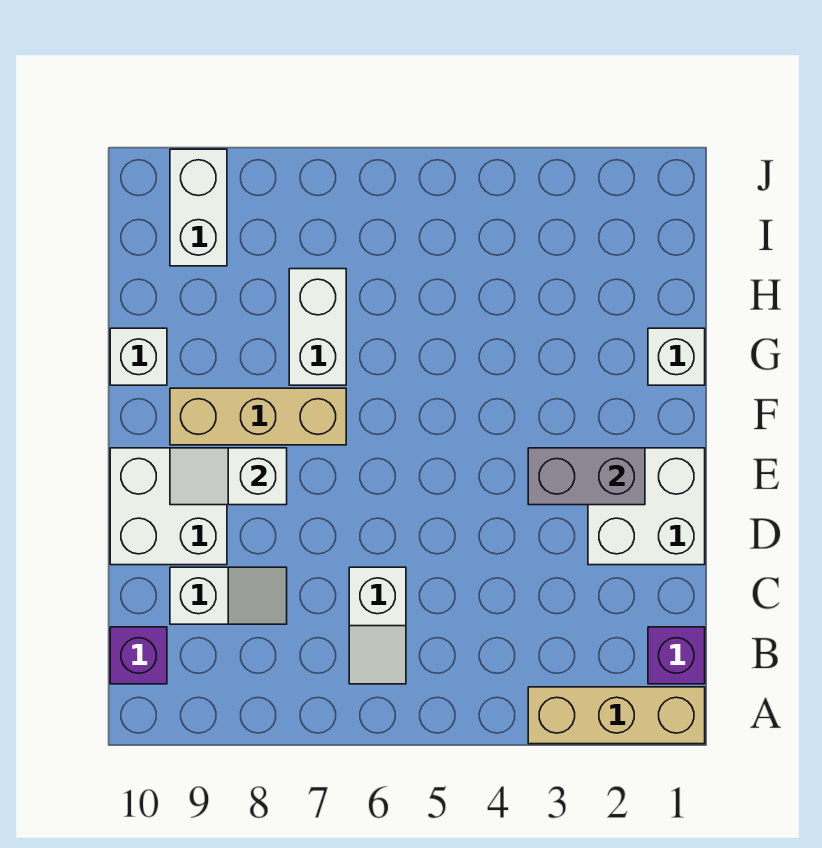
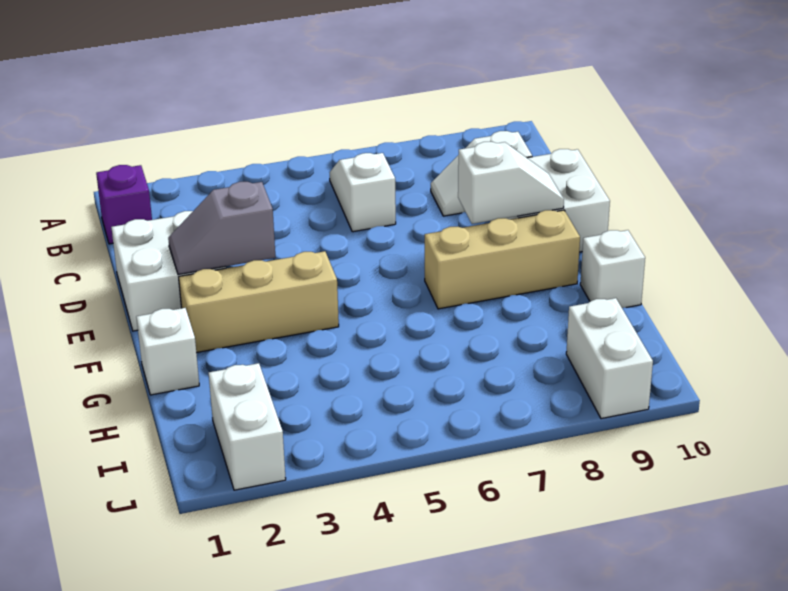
tan 1x3 brick [528,687,705,744] -> tan 1x3 brick moved to [179,251,339,353]
purple 1x1 brick [110,627,167,684] -> none
grey 1x2 brick [528,448,645,505] -> grey 1x2 slope [168,182,276,275]
white 1x2 brick [289,269,346,385] -> white 1x2 brick moved to [209,363,286,490]

